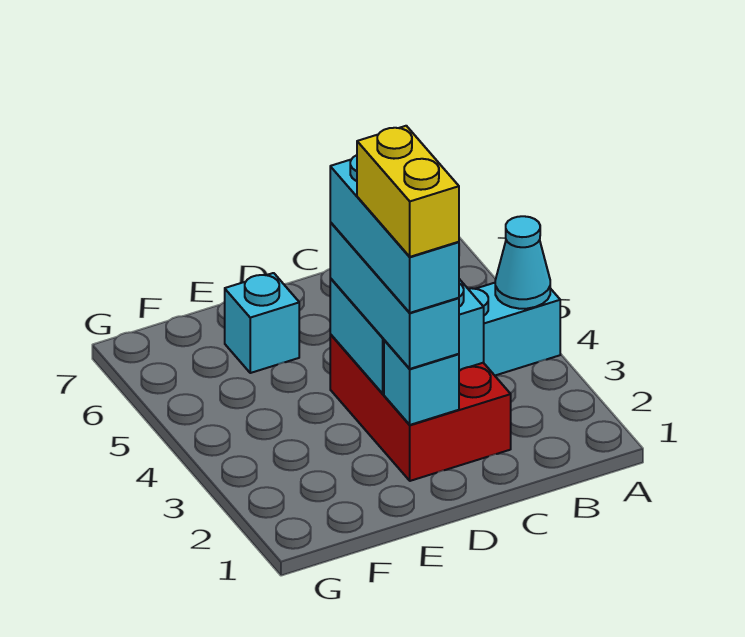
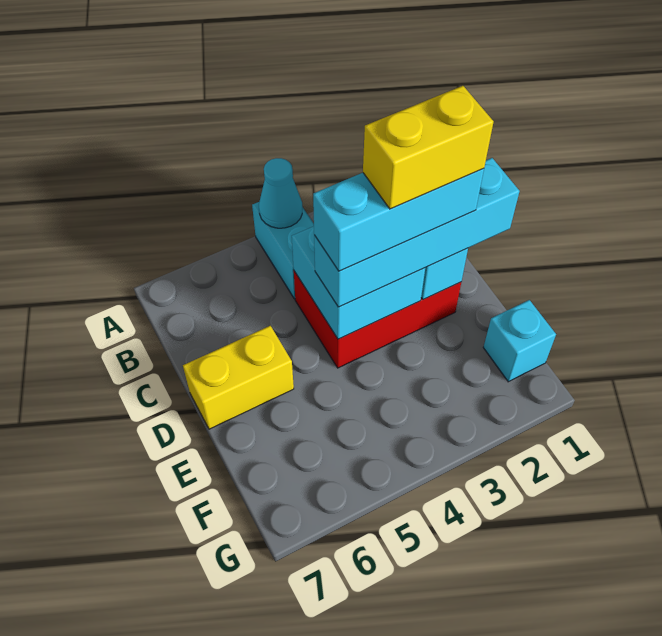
cyan 1x3 brick [330,222,459,369] -> cyan 1x4 brick [314,158,520,307]
none -> yellow 1x2 brick [183,326,294,429]
cyan 1x1 brick [225,273,299,373] -> cyan 1x1 brick moved to [483,300,556,382]

